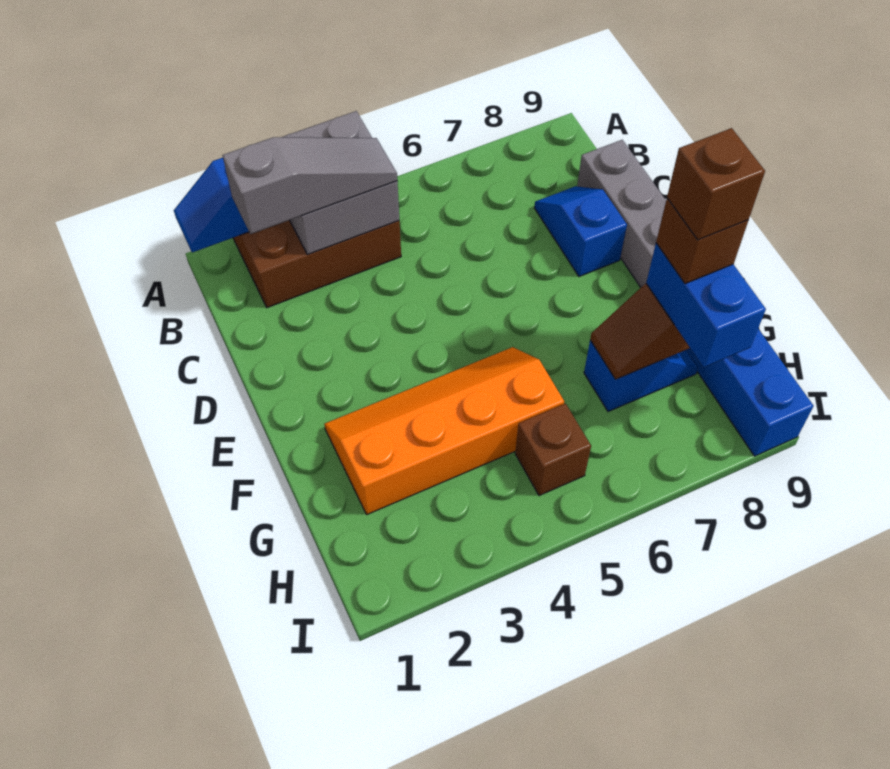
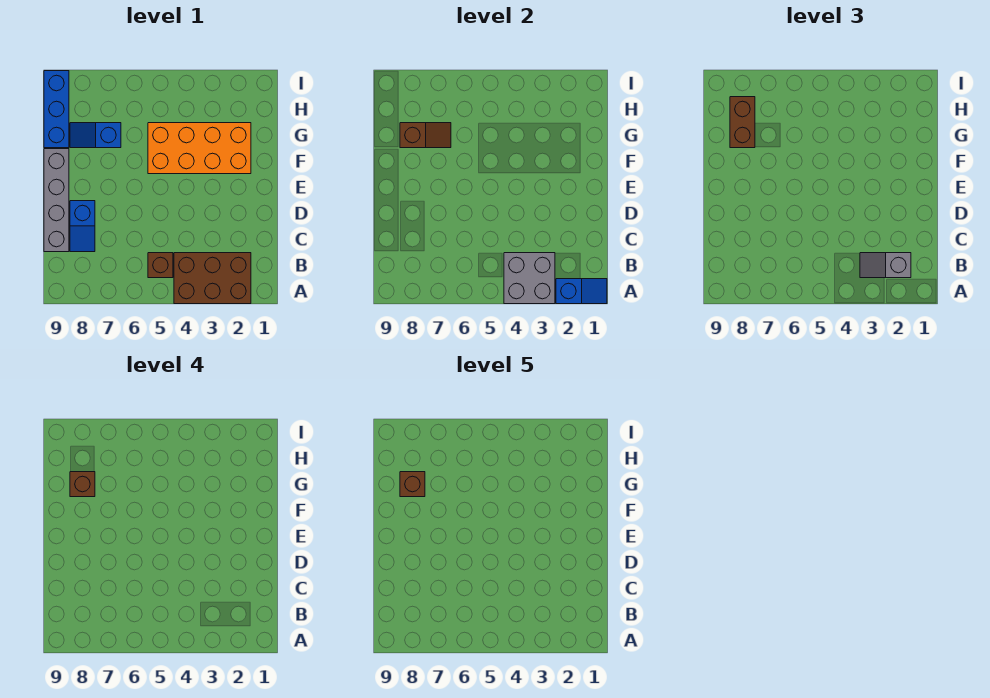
grey 1x3 slope [222,137,397,234] -> grey 1x2 slope [860,253,911,278]
orange 2x4 slope [324,347,564,514] -> orange 2x4 brick [148,123,251,174]
blue 1x2 brick [646,243,766,367] -> brown 1x2 brick [730,97,755,148]
brown 1x1 brick [515,404,591,496] -> brown 1x1 brick moved to [148,253,173,278]

